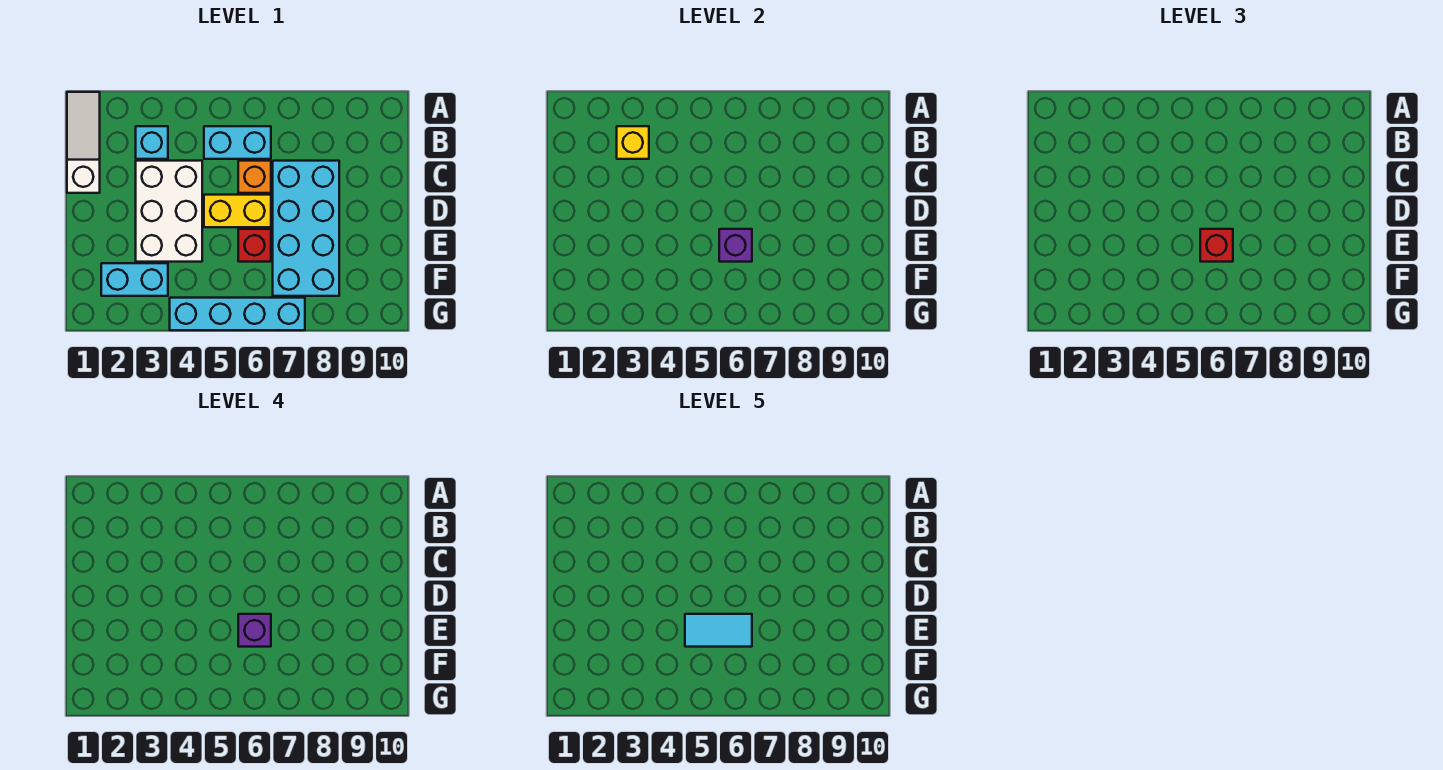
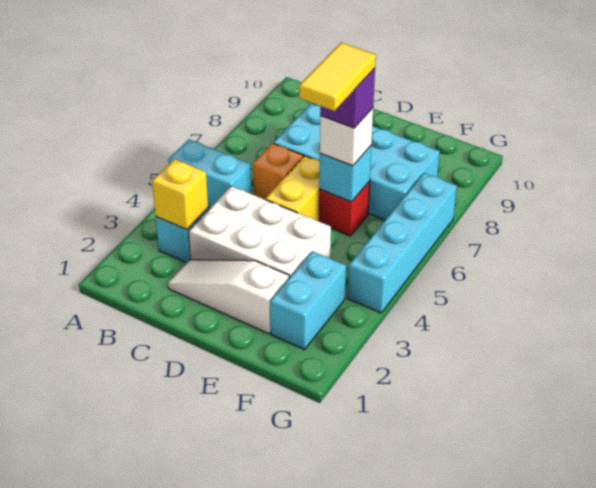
white 1x3 slope [67,92,100,193] -> white 1x3 slope moved to [168,260,289,334]
cyan 1x2 brick [204,126,271,159] -> cyan 1x2 brick turned to [168,139,252,209]
cyan 1x2 tile [685,614,752,647] -> yellow 1x2 tile [299,43,376,111]
purple 1x1 brick [719,229,752,262] -> cyan 1x1 brick [319,146,371,202]
red 1x1 brick [1200,229,1233,262] -> white 1x1 brick [320,108,373,166]

